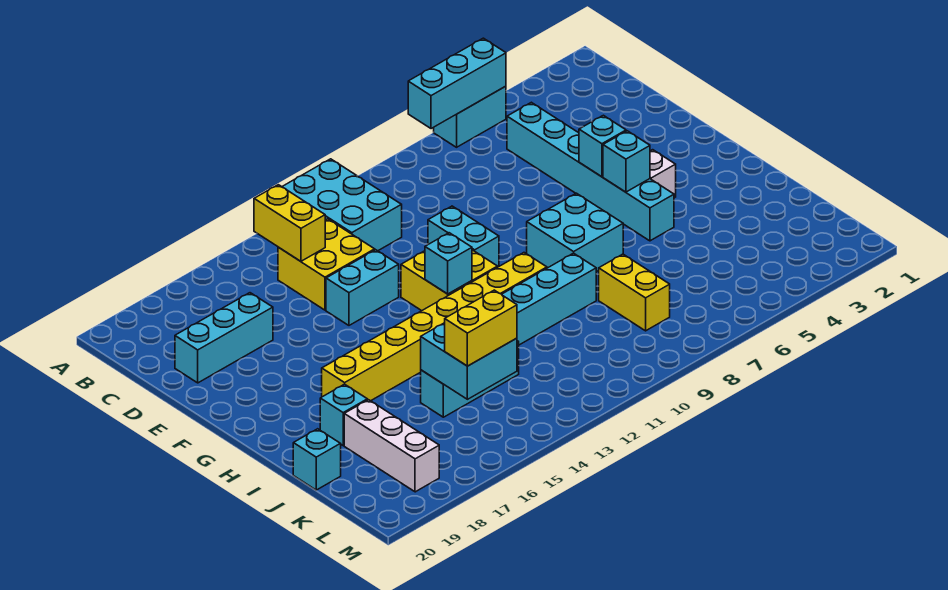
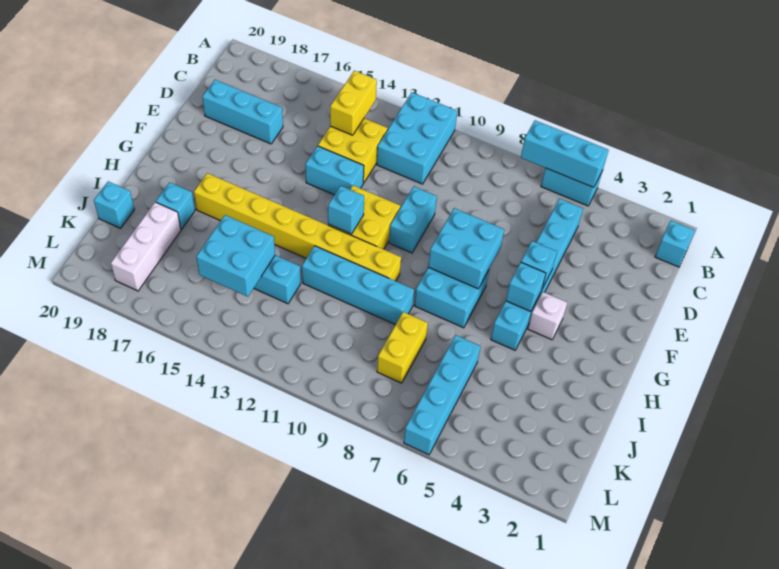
none -> cyan 1x1 brick [655,221,695,267]
none -> cyan 2x2 brick [428,208,504,289]
none -> cyan 1x4 brick [404,335,480,455]
yellow 1x2 brick [445,290,517,366] -> none

